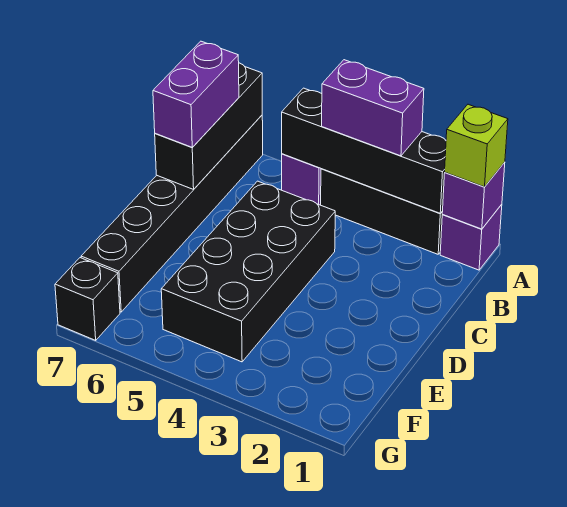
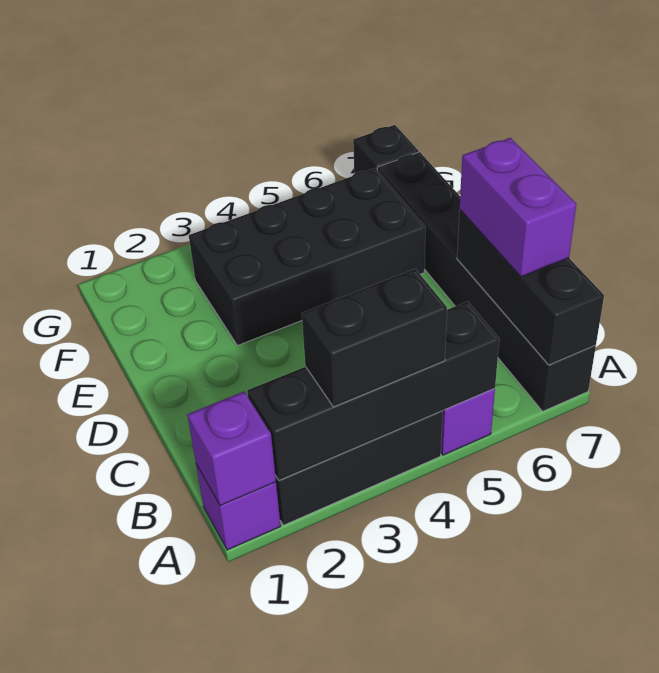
lime 1x1 brick [445,104,508,187] -> none
purple 1x2 brick [322,60,424,156] -> black 1x2 brick [302,269,447,407]
black 2x4 brick [161,181,335,362] -> black 2x4 brick turned to [189,168,426,346]

